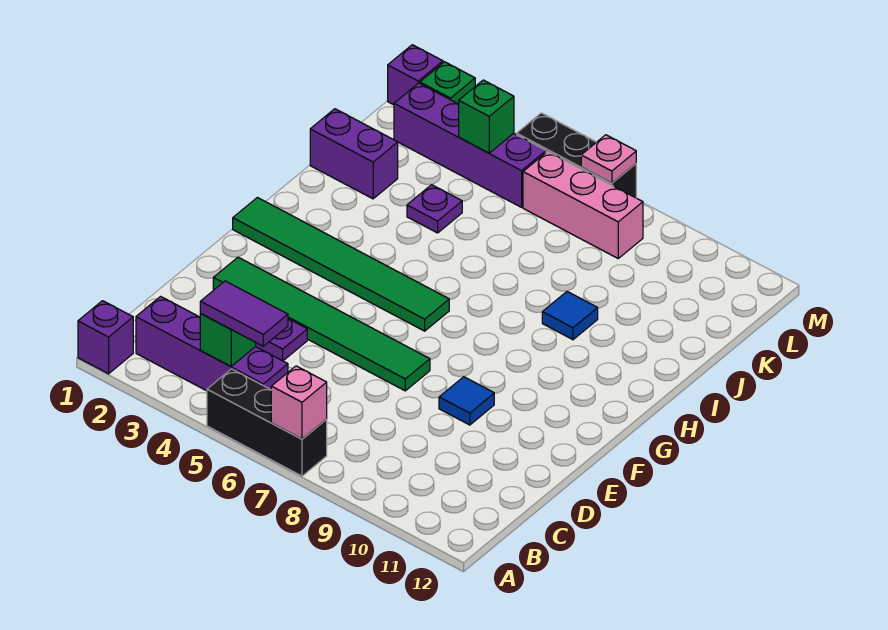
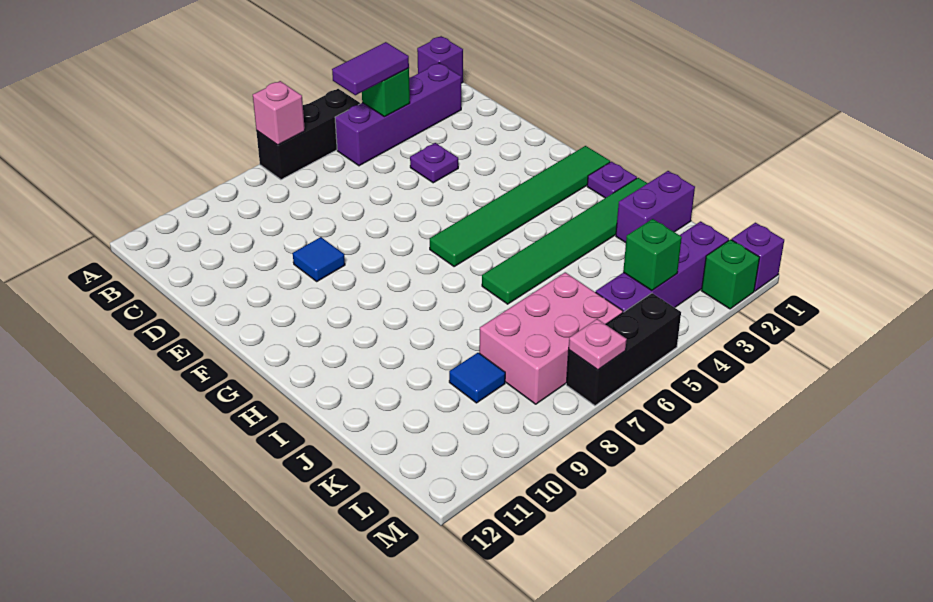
green 1x6 tile [213,257,430,391] -> green 1x6 tile moved to [482,178,648,304]
blue 1x1 tile [542,292,598,340] -> blue 1x1 tile moved to [449,353,505,403]
purple 1x1 plate [407,185,462,233] -> purple 1x1 plate moved to [587,162,637,198]
pink 1x3 brick [523,151,643,258] -> pink 2x3 brick [479,272,623,404]

